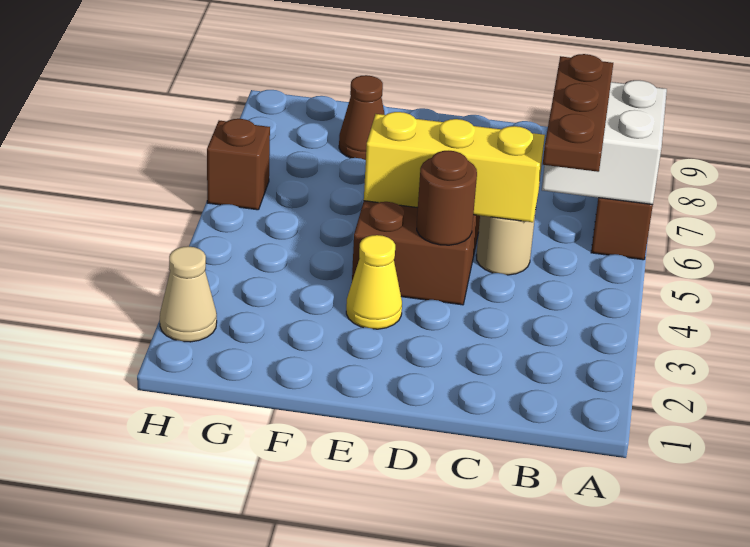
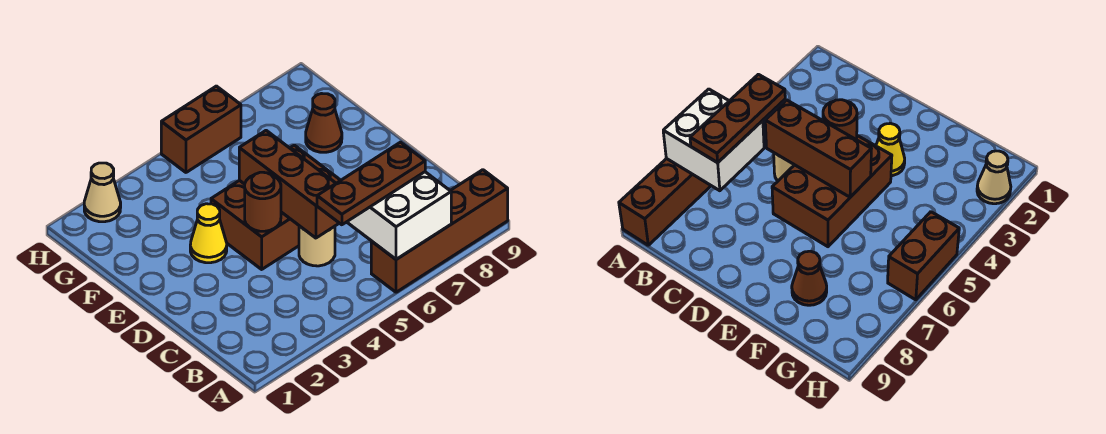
yellow 1x3 brick [364,112,545,222] -> brown 1x3 brick [239,131,339,238]
brown 1x1 brick [207,119,270,210] -> brown 1x2 brick [161,86,241,172]

